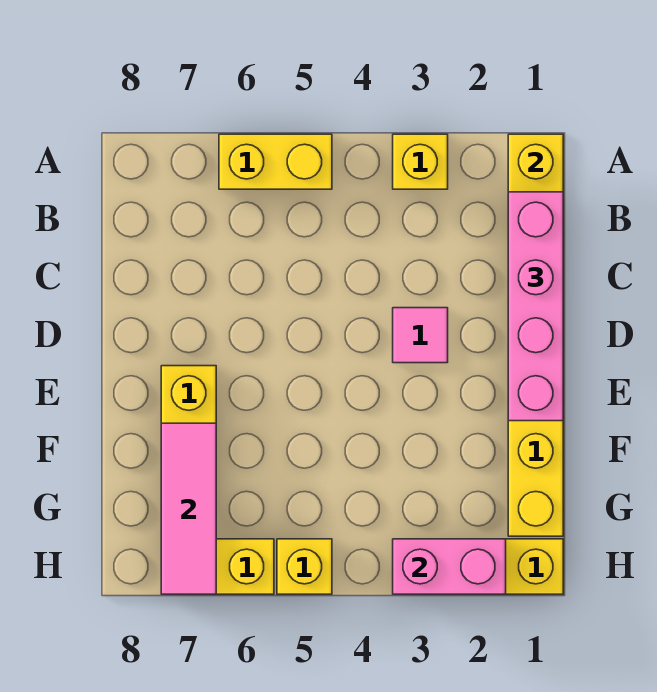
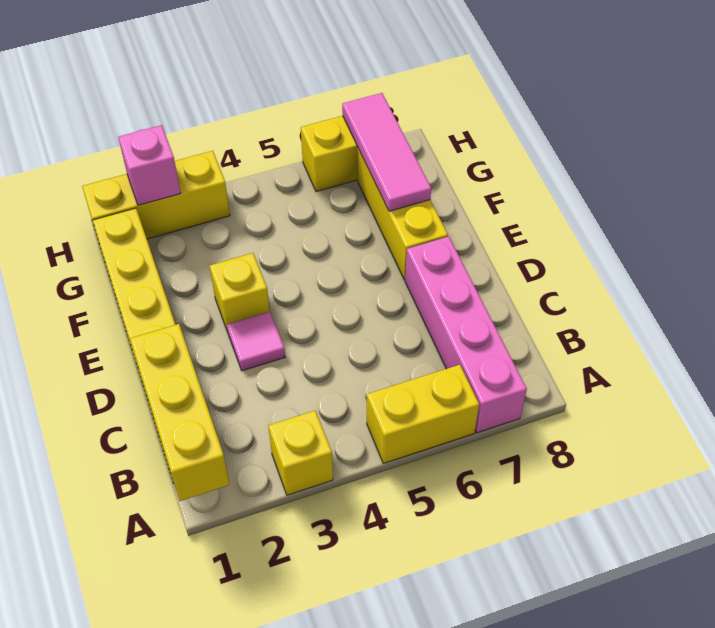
pink 1x4 brick [508,192,563,421] -> pink 1x4 brick moved to [405,237,527,433]
pink 1x2 brick [393,539,506,594] -> pink 1x1 brick [118,125,181,205]
yellow 1x1 brick [277,539,332,594] -> yellow 1x1 brick moved to [210,253,270,332]

